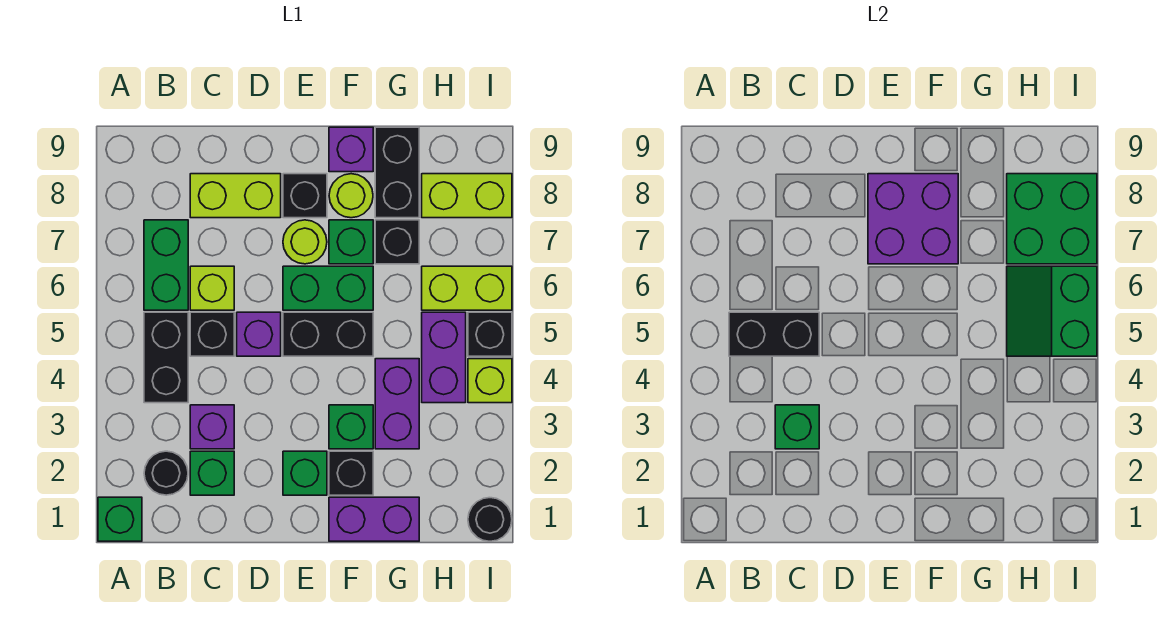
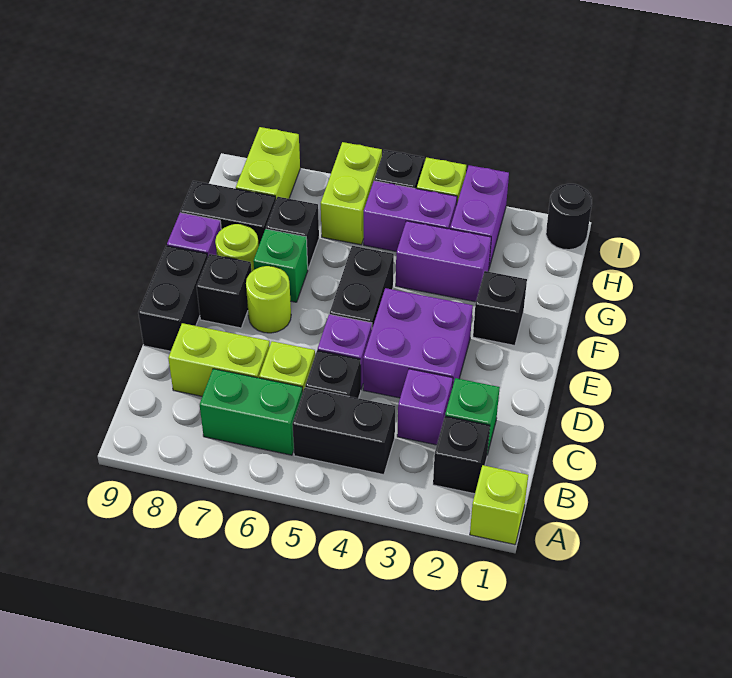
green 1x1 brick [98,497,142,541] -> lime 1x1 brick [470,465,528,545]
black 1x1 round brick [144,451,188,495] -> black 1x1 brick [433,416,490,494]
black 1x2 brick [729,312,819,356] -> black 1x2 brick moved to [138,246,208,351]
green 1x1 brick [775,405,819,449] -> none
lime 1x2 brick [190,174,281,218] -> lime 1x2 brick turned to [168,323,270,396]
green 1x1 brick [283,451,327,495] -> none
green 1x2 brick [283,266,373,310] -> none
purple 2x2 brick [868,174,958,264] -> purple 2x2 brick moved to [363,288,473,398]
purple 1x2 brick [329,497,419,541] -> purple 1x2 brick moved to [450,165,509,267]
green 1x1 brick [329,405,373,449] -> none
green 2x2 slope [1007,266,1097,356] -> none
green 2x2 brick [1007,174,1097,264] -> none

